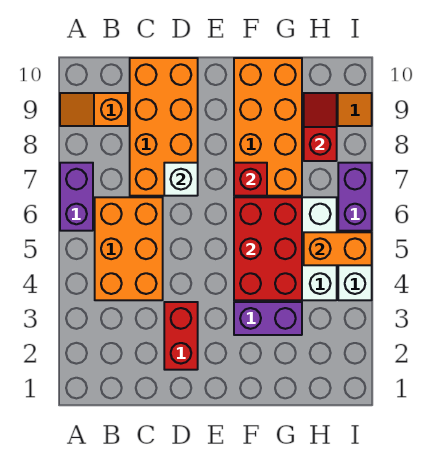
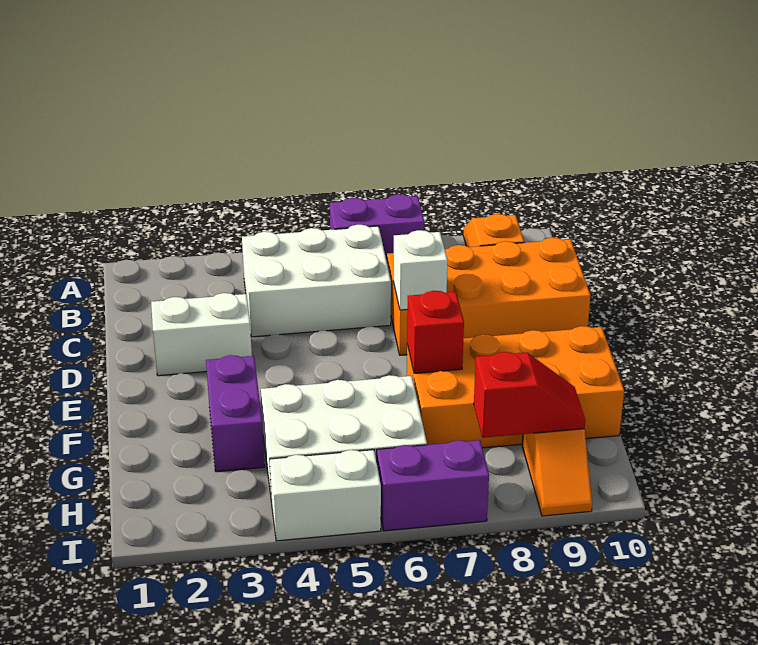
orange 2x3 brick [95,197,163,300] -> white 2x3 brick [242,225,391,337]
red 1x2 brick [164,302,198,370] -> white 1x2 brick [151,293,252,376]
red 2x3 brick [234,197,302,300] -> none
orange 1x2 brick [304,232,372,265] -> none

